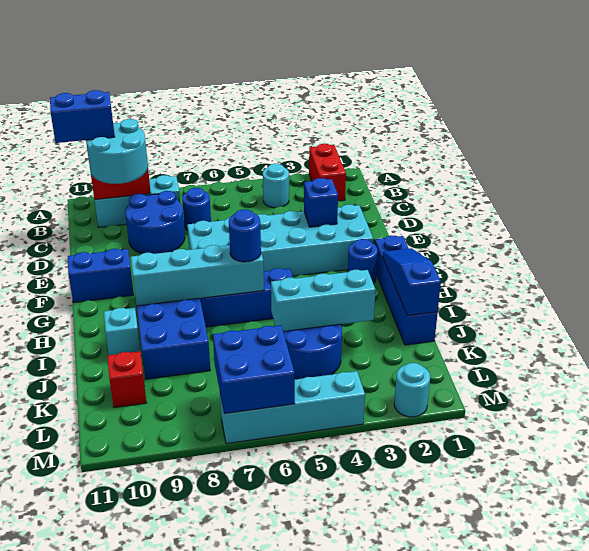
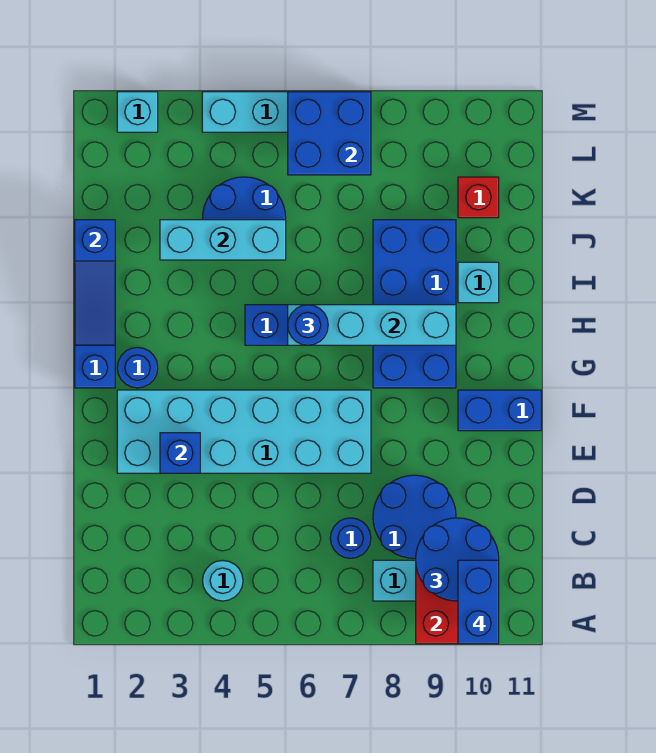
red 1x2 brick [309,144,346,201] -> none
cyan 2x2 round brick [86,119,148,184] -> blue 2x2 round brick [416,518,499,601]
blue 1x2 brick [50,90,115,143] -> blue 1x2 brick turned to [458,560,499,644]
cyan 1x1 round brick [394,363,430,417] -> cyan 1x1 brick [117,92,158,132]

